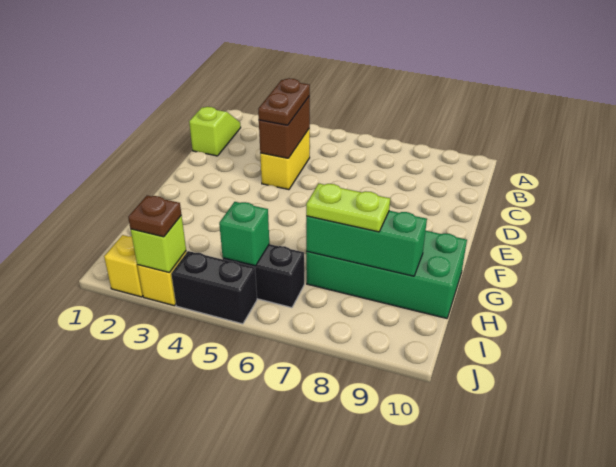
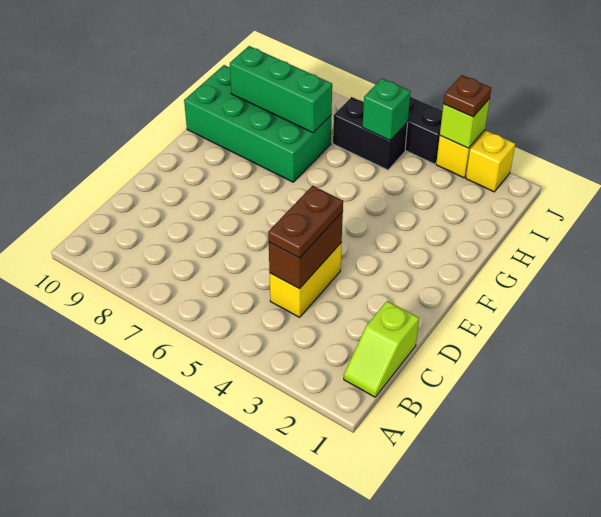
lime 1x2 plate [306,183,390,232] -> none

